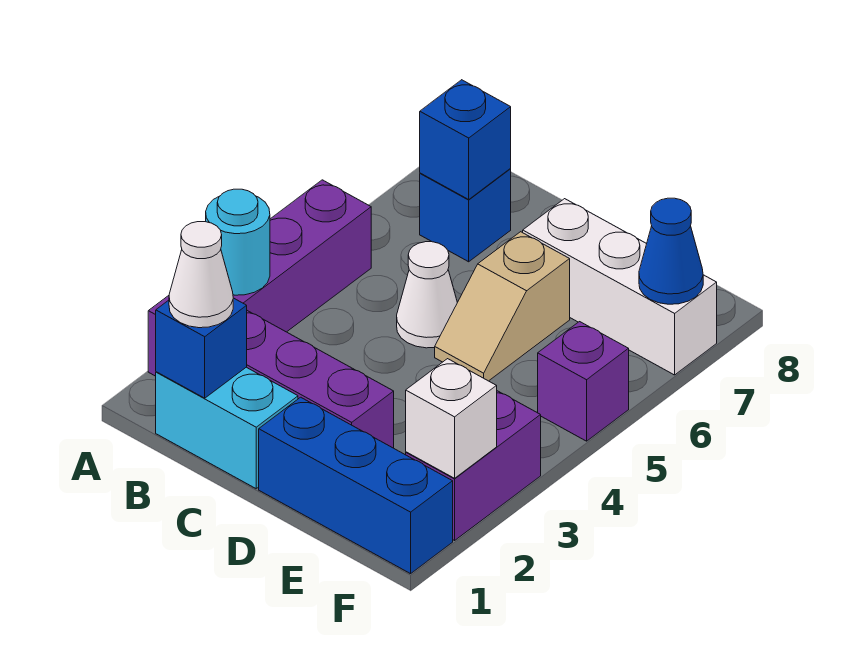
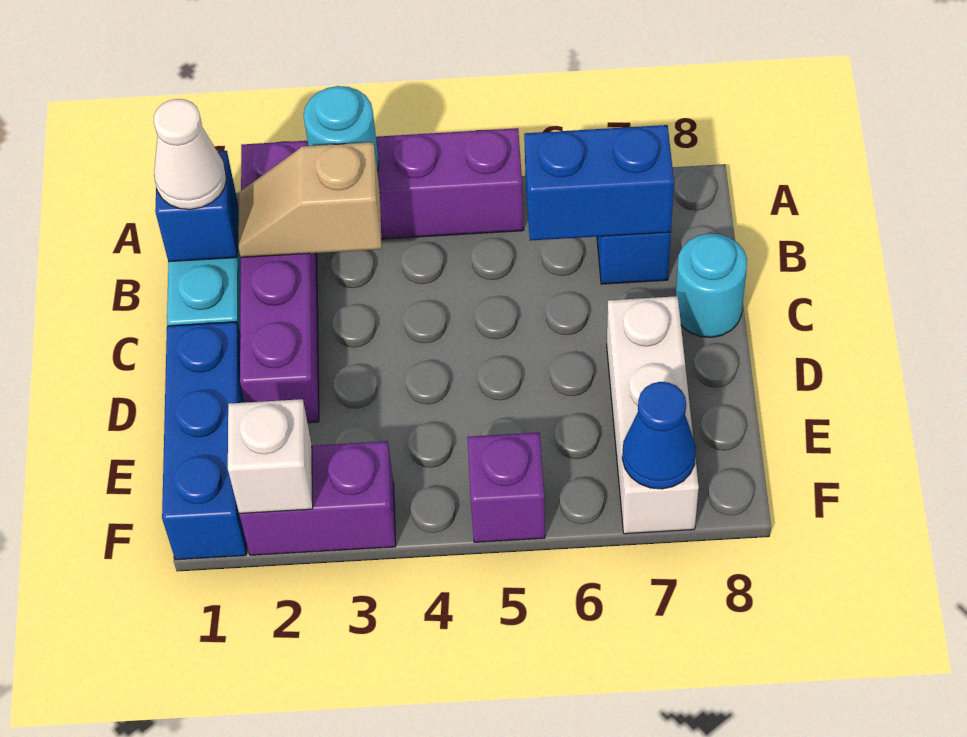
blue 1x1 brick [420,80,511,199] -> blue 1x2 brick [524,125,674,241]
white 1x1 cone [397,242,457,348] -> none
none -> cyan 1x1 round brick [676,233,747,337]
tan 1x2 slope [435,232,570,381] -> tan 1x2 slope moved to [239,142,382,257]

